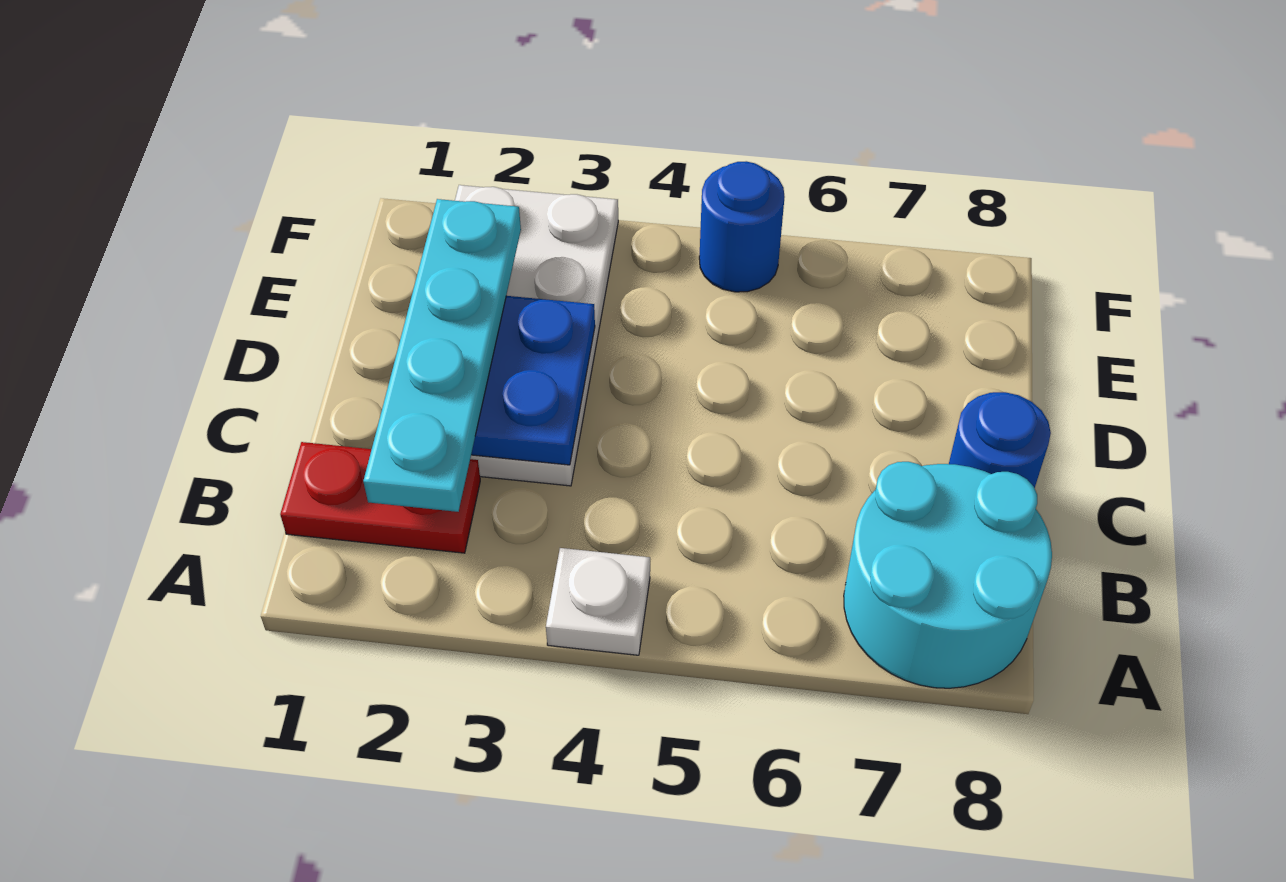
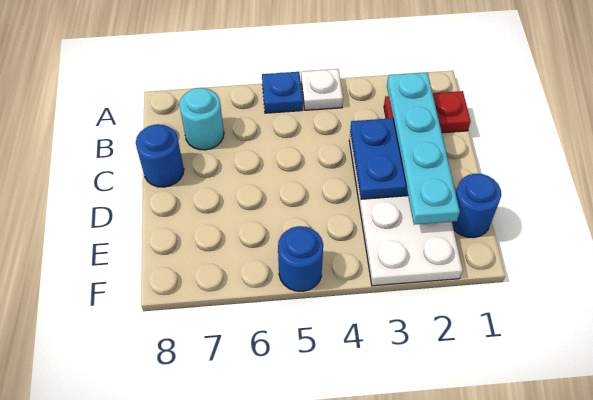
none -> blue 1x1 plate [262,72,303,113]
cyan 2x2 round brick [844,462,1052,688] -> cyan 1x1 round brick [179,88,224,150]
none -> blue 1x1 round brick [452,174,501,238]

